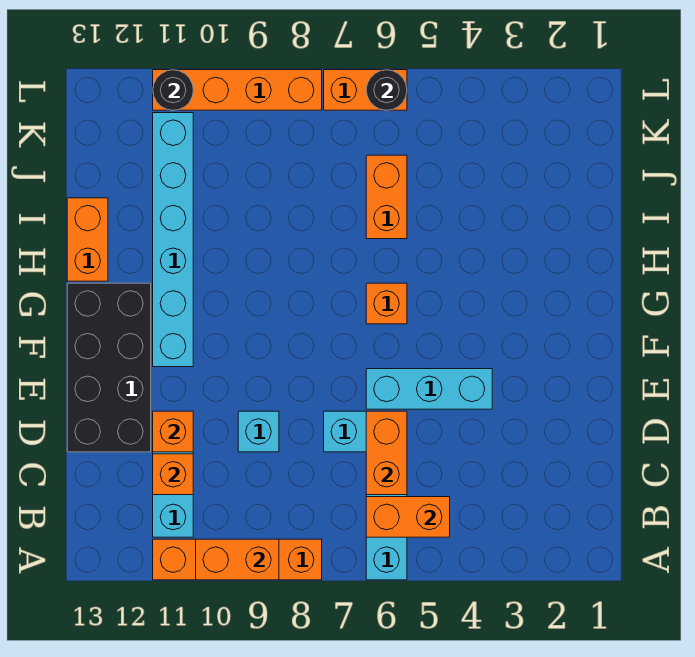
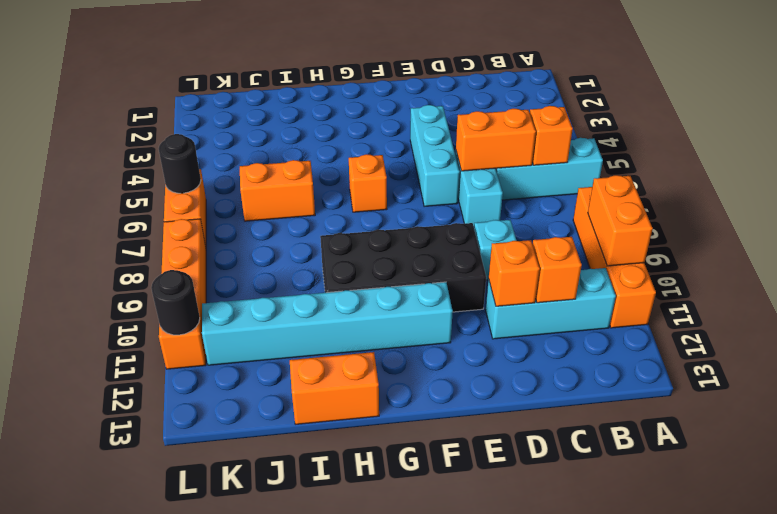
orange 1x2 brick [366,497,450,537] -> orange 1x1 brick [530,106,573,165]
black 2x4 brick [67,283,151,452] -> black 2x4 brick moved to [320,223,486,312]

